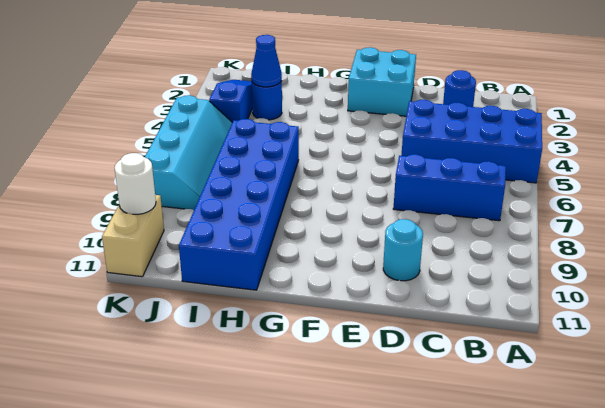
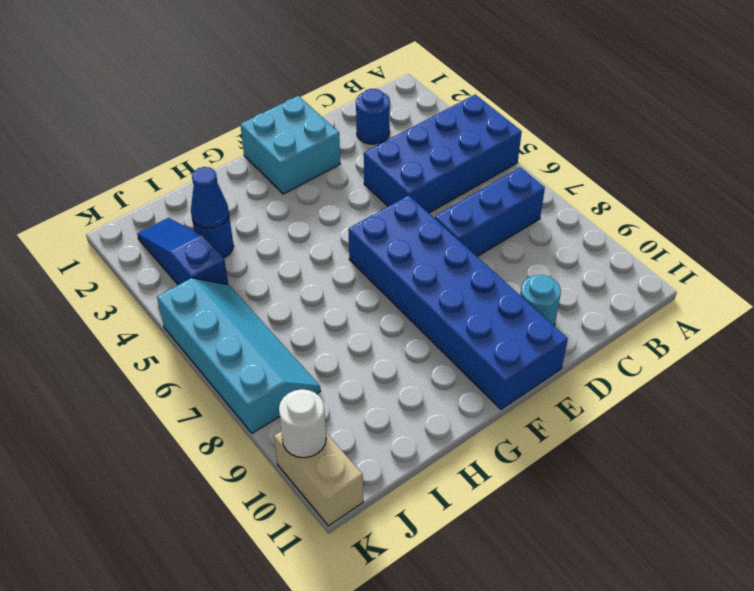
blue 2x6 brick [179,119,299,290] -> blue 2x6 brick moved to [349,195,568,409]

